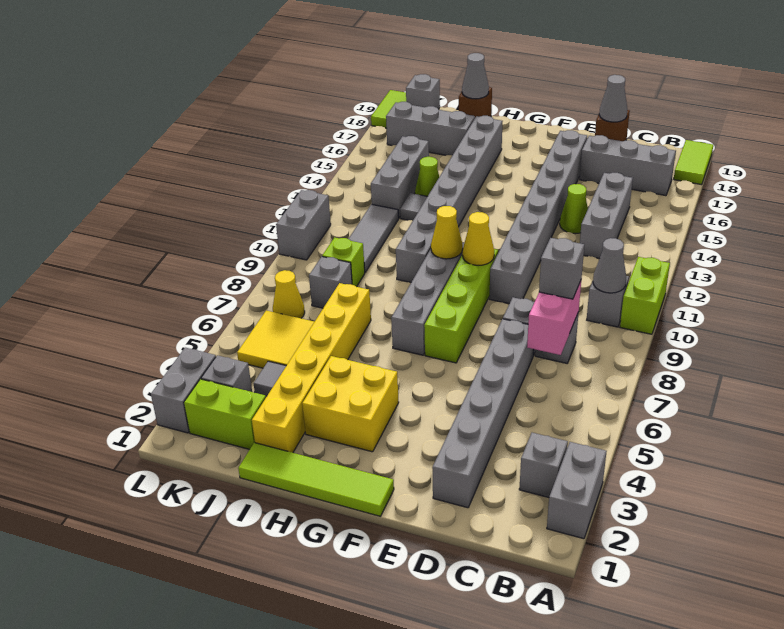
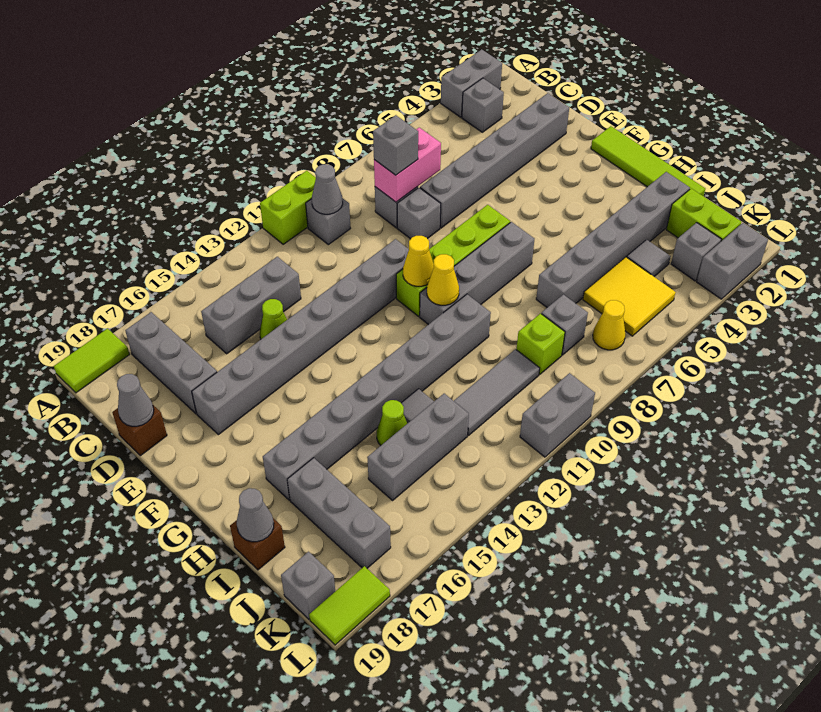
yellow 2x2 brick [302,356,399,452] -> none
yellow 1x6 brick [252,283,371,453] -> grey 1x6 brick [536,172,690,308]

